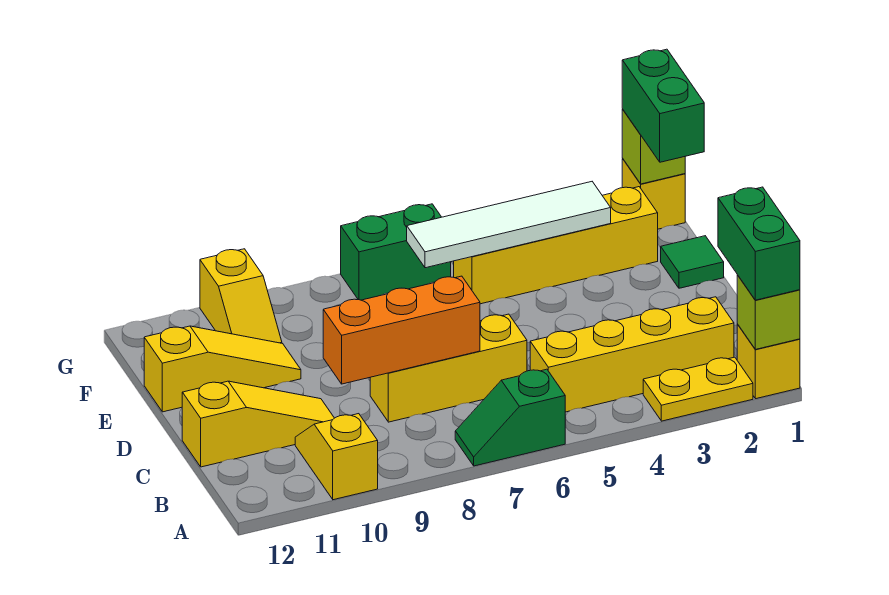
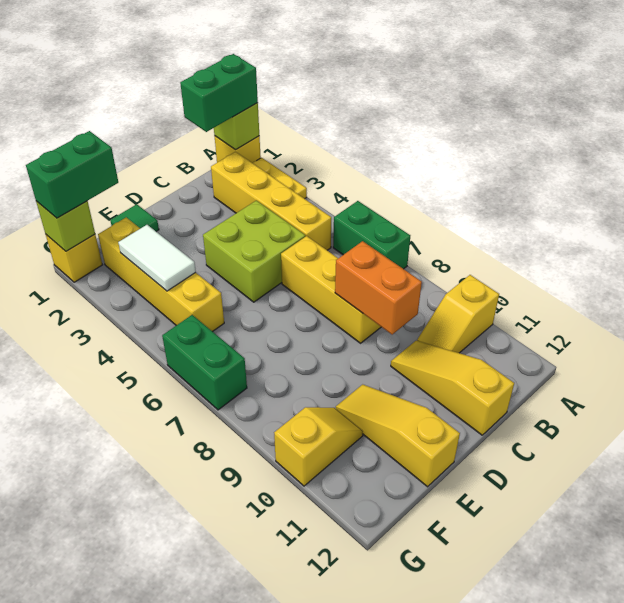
green 1x2 slope [455,369,565,466] -> green 1x2 brick [333,201,410,269]
none -> lime 2x2 brick [203,200,305,302]
orange 1x3 brick [323,276,480,384] -> orange 1x2 brick [335,241,422,335]
white 1x4 tile [407,182,611,268] -> white 1x2 tile [118,225,196,291]

